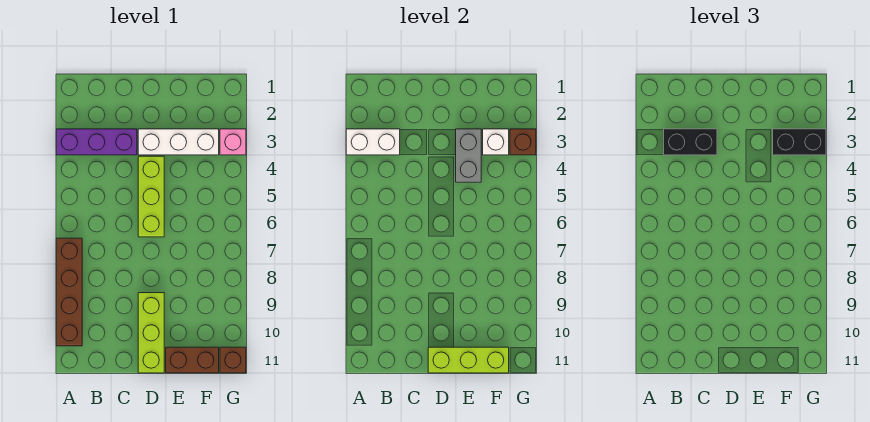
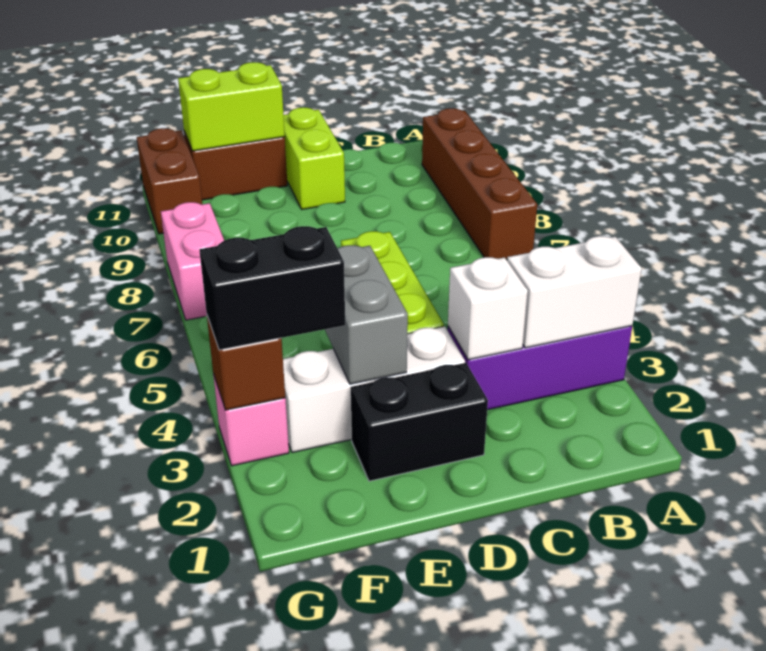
black 1x2 brick [664,129,717,155] -> black 1x2 brick moved to [351,363,488,481]
lime 1x3 brick [138,293,164,373] -> lime 1x2 brick [284,107,345,209]
lime 1x3 brick [428,347,509,373] -> lime 1x2 brick [178,62,285,151]
white 1x1 brick [483,129,509,155] -> white 1x1 brick moved to [448,257,528,360]
none -> pink 1x2 brick [161,202,224,320]
brown 1x1 brick [220,347,246,373] -> brown 1x2 brick [137,128,202,234]

